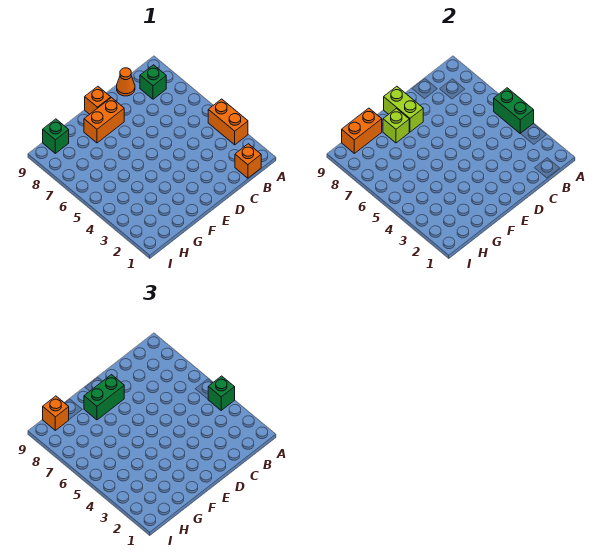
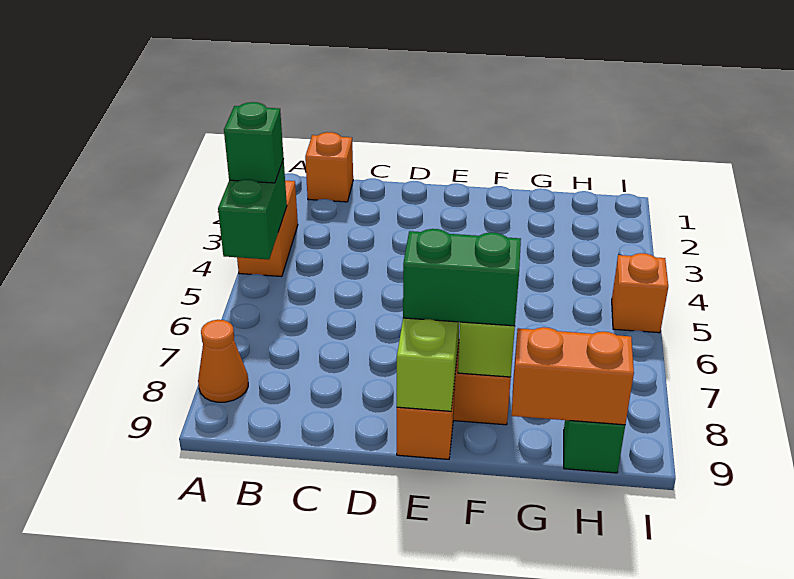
green 1x1 brick [140,65,166,99] -> none
orange 1x1 cone [117,68,135,96] -> orange 1x1 cone moved to [198,320,248,402]
orange 1x1 brick [43,396,69,430] -> orange 1x1 brick moved to [612,253,668,333]

